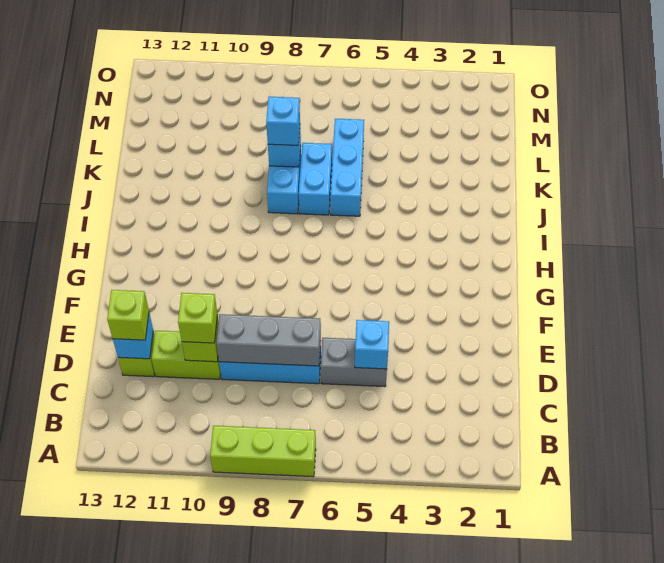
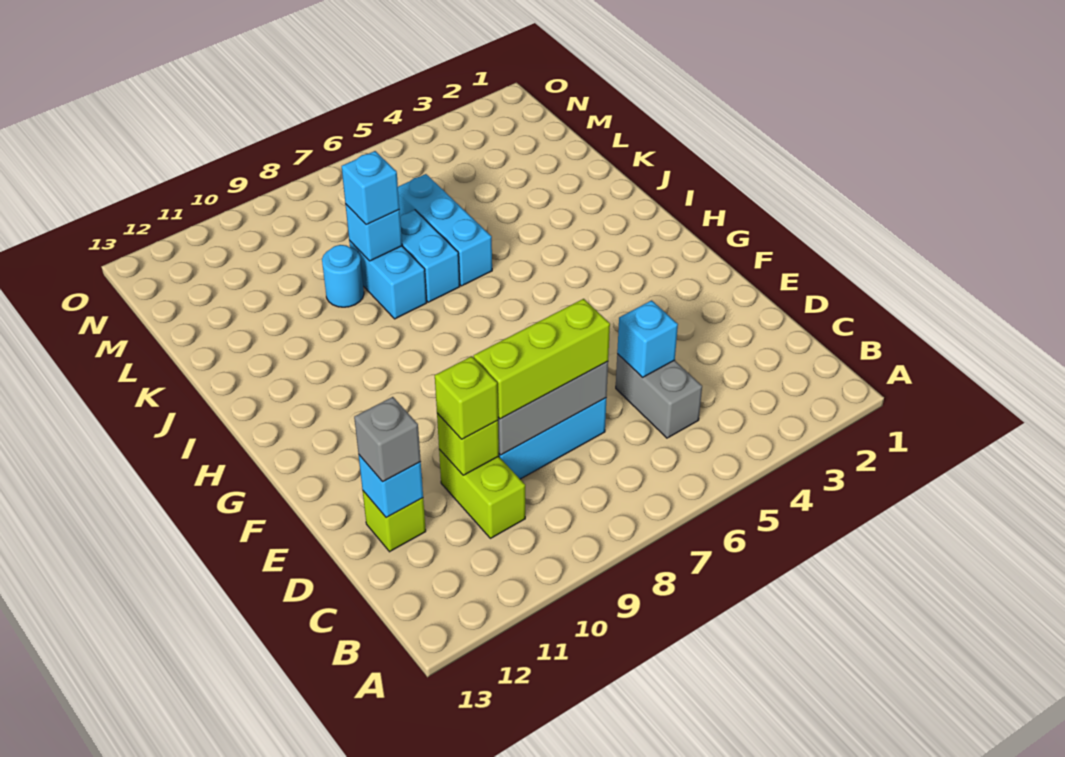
lime 1x3 brick [210,426,316,477] -> lime 1x3 brick moved to [474,299,610,419]
grey 1x2 brick [321,338,387,387] -> grey 1x2 brick turned to [616,354,702,438]
lime 1x2 brick [152,331,221,379] -> lime 1x2 brick turned to [439,449,525,538]
lime 1x1 brick [107,290,149,340] -> grey 1x1 brick [354,397,421,482]
none -> cyan 1x1 round brick [322,245,364,307]

